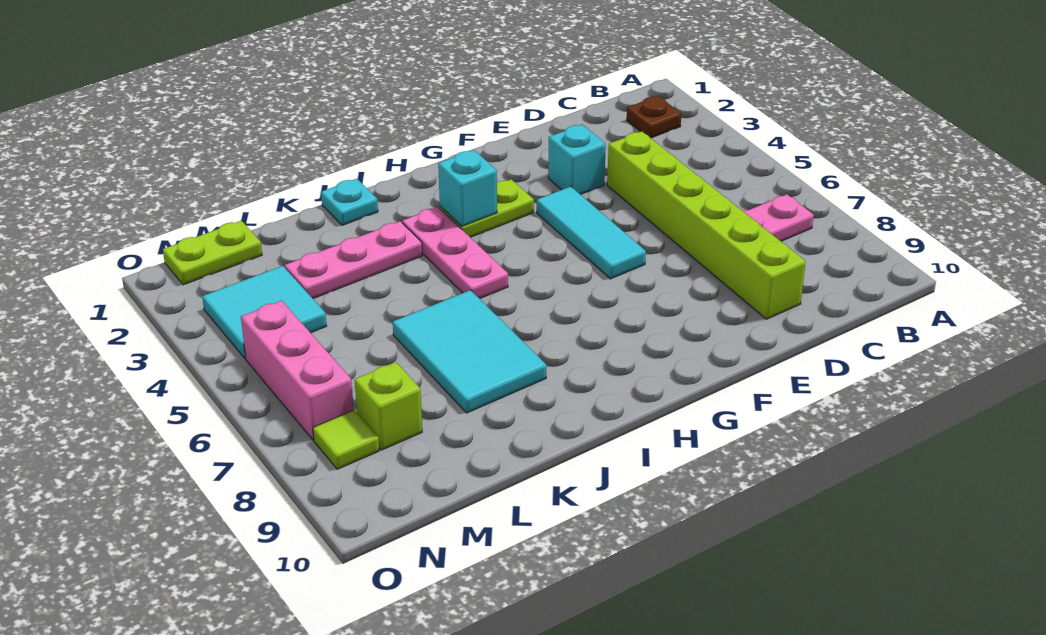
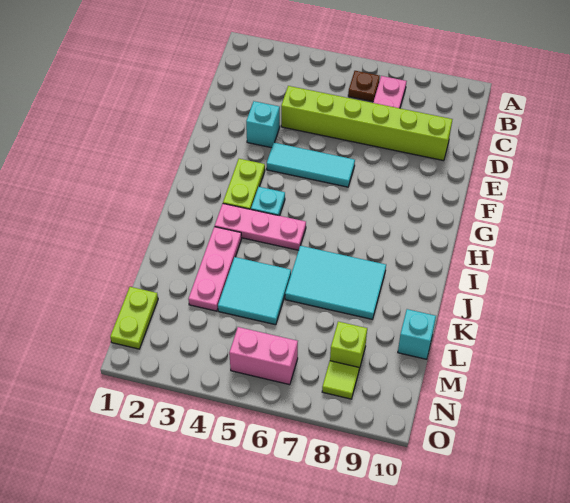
brown 1x1 plate [627,96,681,138] -> brown 1x1 plate moved to [348,71,380,102]
cyan 1x1 brick [438,150,497,226] -> cyan 1x1 brick moved to [398,309,436,359]
cyan 1x1 plate [321,179,378,225] -> cyan 1x1 plate moved to [251,187,285,216]
cyan 2x2 tile [202,266,326,359] -> cyan 2x2 tile moved to [218,257,291,325]
pink 1x3 brick [241,301,354,440] -> pink 1x2 brick [229,327,298,385]

